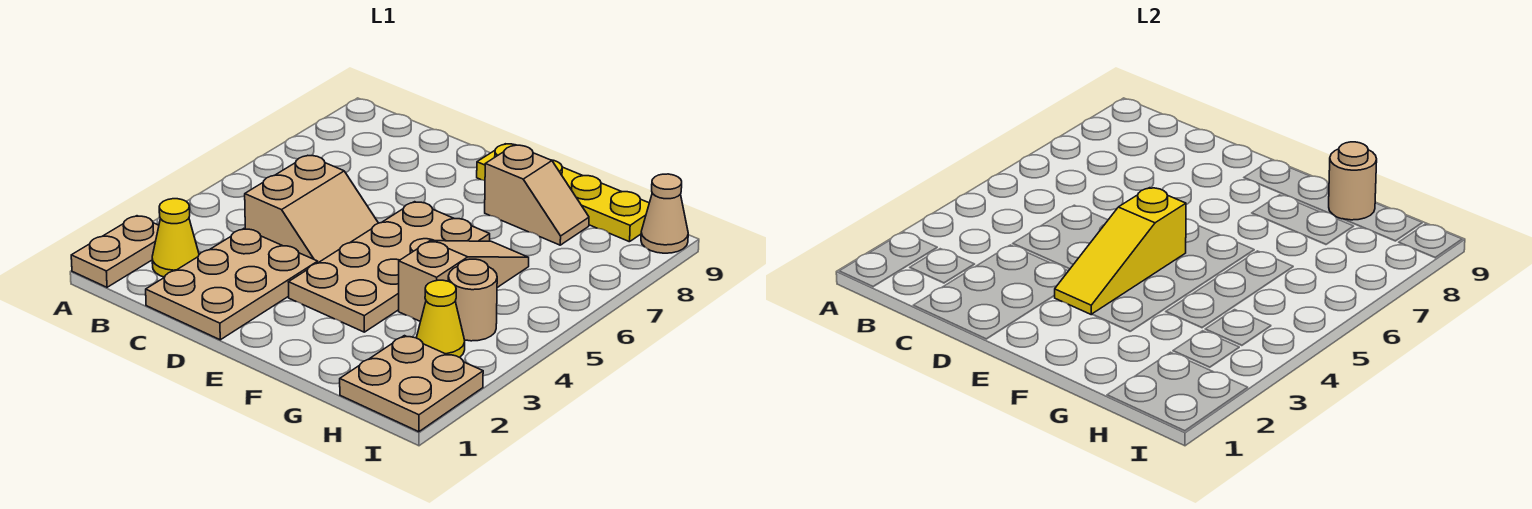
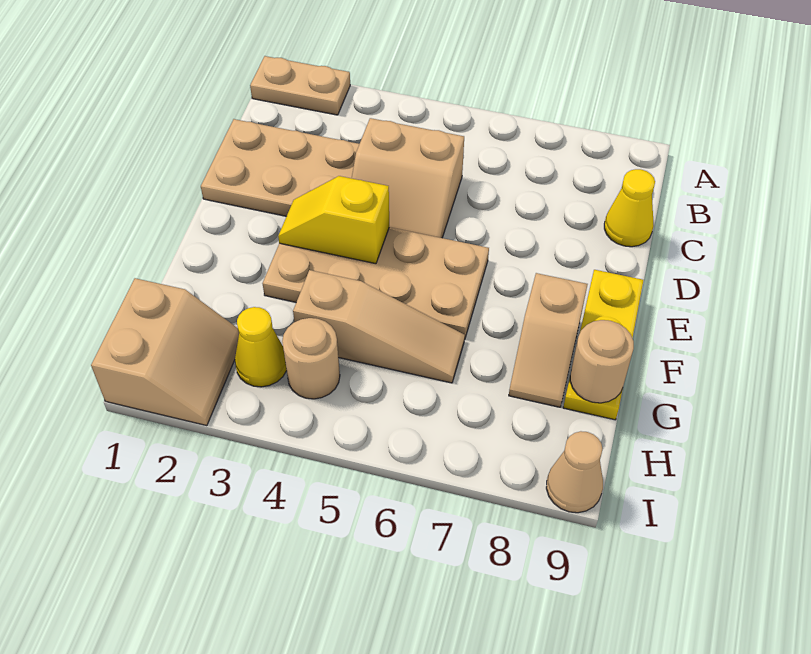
yellow 1x1 cone [152,199,199,277] -> yellow 1x1 cone moved to [604,169,655,247]
yellow 1x3 slope [1055,188,1186,315] -> yellow 1x2 slope [278,176,389,264]
yellow 1x4 plate [477,144,649,242] -> yellow 1x3 plate [563,270,644,420]
tan 2x2 plate [340,336,483,432] -> tan 2x2 slope [91,278,239,426]

